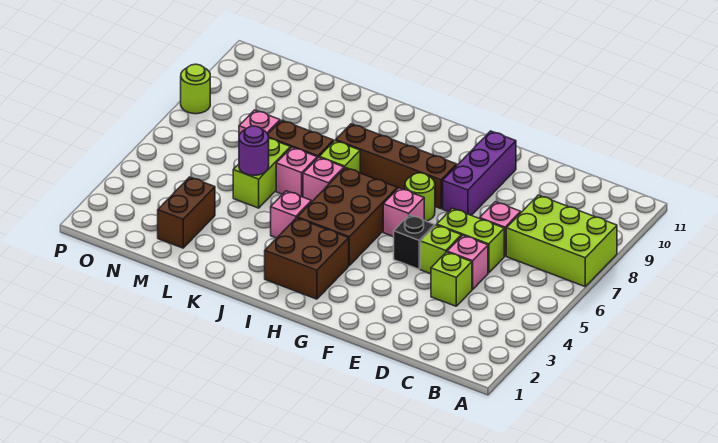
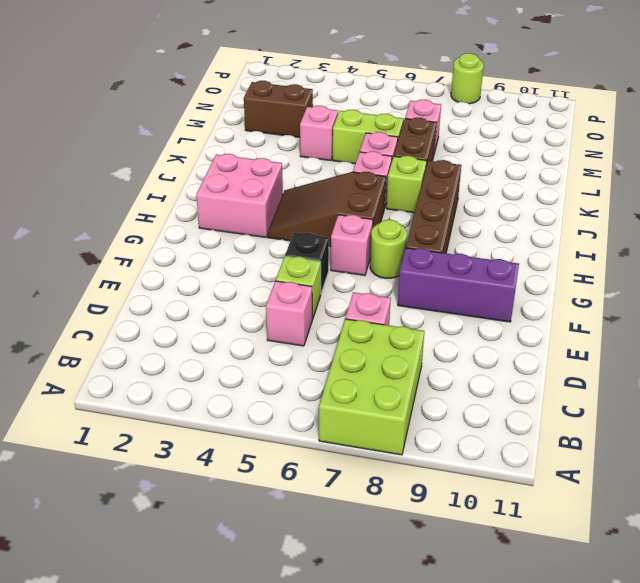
lime 1x1 brick [431,252,472,306] -> none
lime 1x2 brick [437,208,504,273] -> none
brown 2x2 brick [265,218,349,299] -> pink 2x2 brick [196,154,283,237]
brown 2x3 brick [297,168,397,265] -> brown 2x3 slope [268,172,386,247]
pink 1x1 brick [271,191,311,238] -> pink 1x1 brick moved to [300,106,338,161]
purple 1x1 round brick [239,126,269,175] -> none

